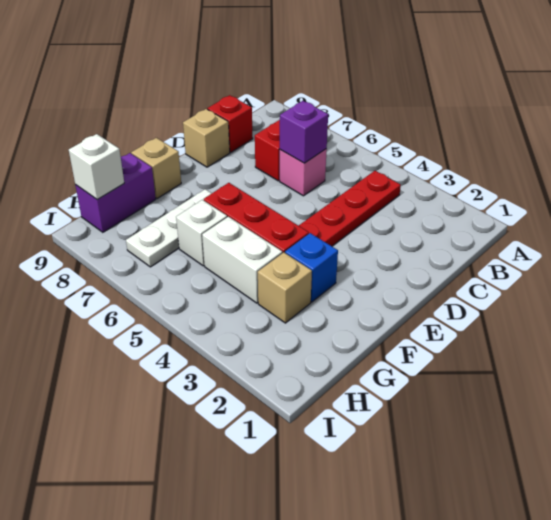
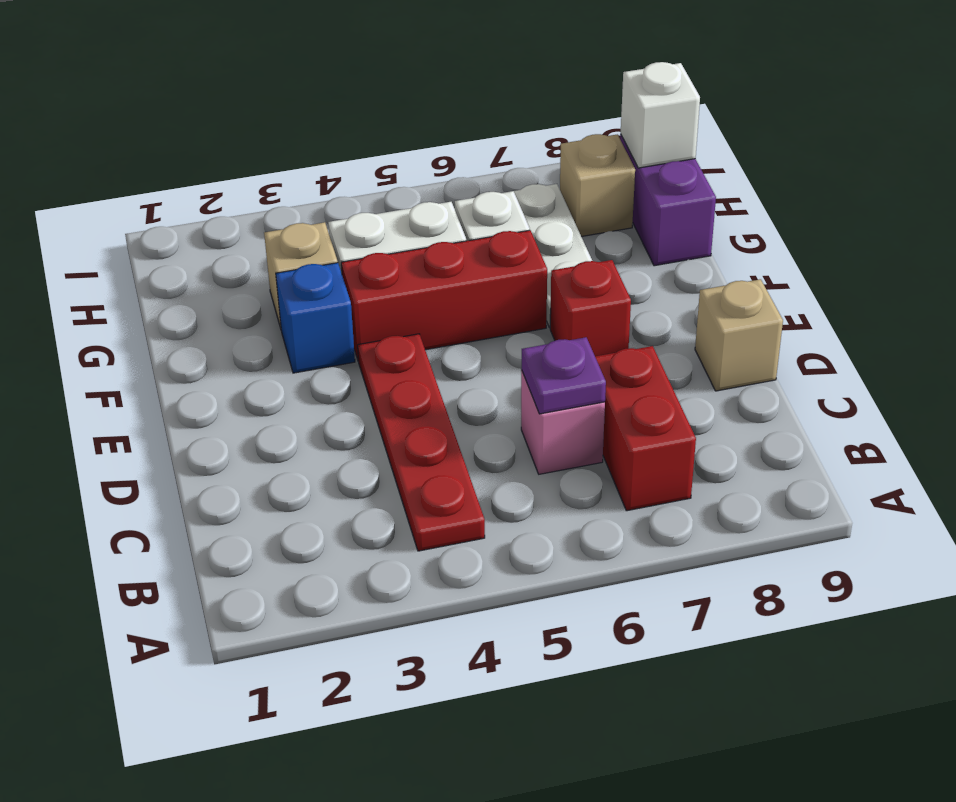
purple 1x1 brick [280,101,328,163] -> purple 1x1 plate [521,337,606,414]
red 1x1 brick [207,95,253,152] -> red 1x1 brick moved to [550,260,631,356]
tan 1x1 brick [131,138,181,199] -> tan 1x1 brick moved to [560,134,635,237]

